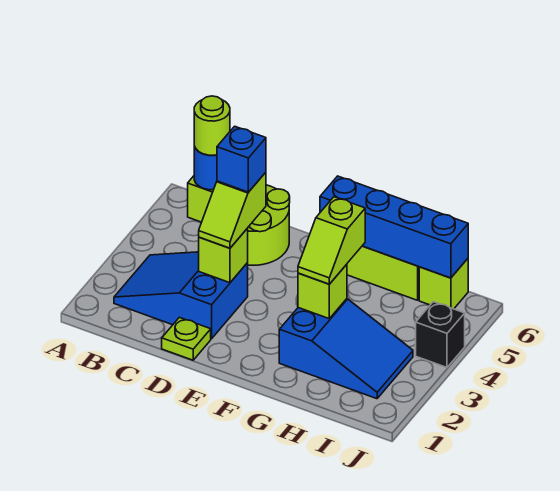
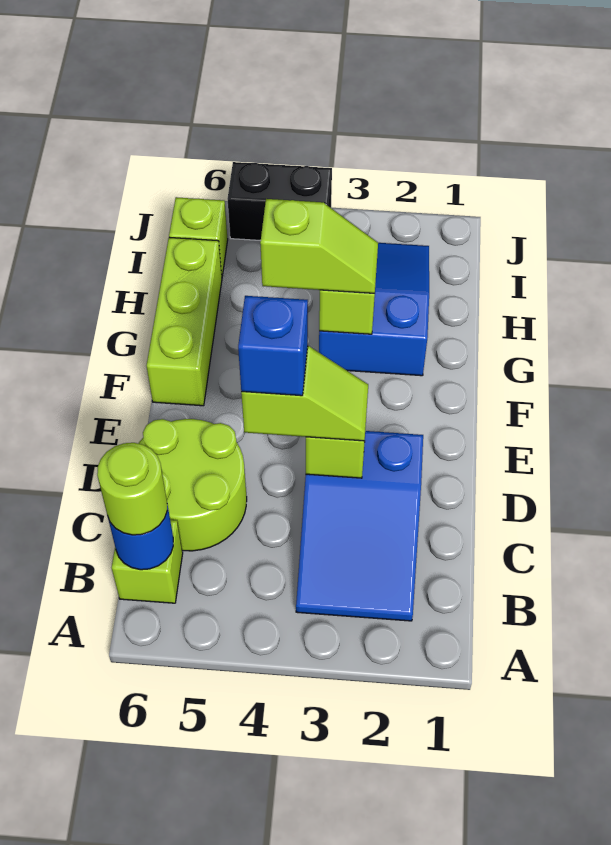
lime 1x1 plate [162,317,211,360] -> none
blue 1x4 brick [320,176,468,278] -> none
black 1x1 brick [416,302,465,367] -> black 1x2 brick [228,162,332,241]

